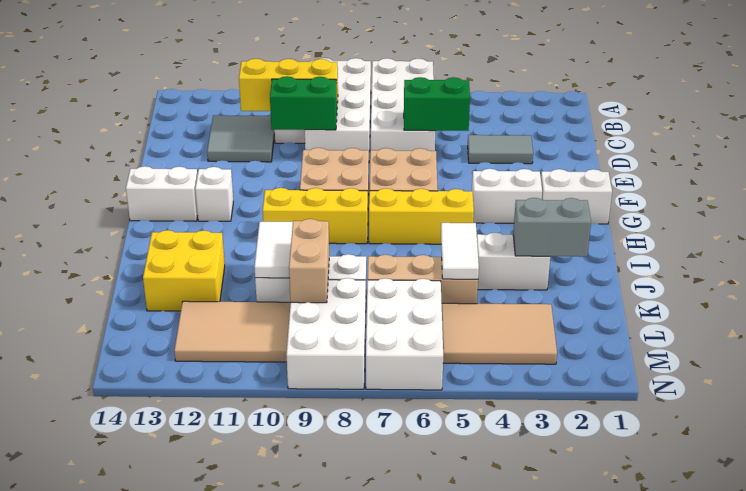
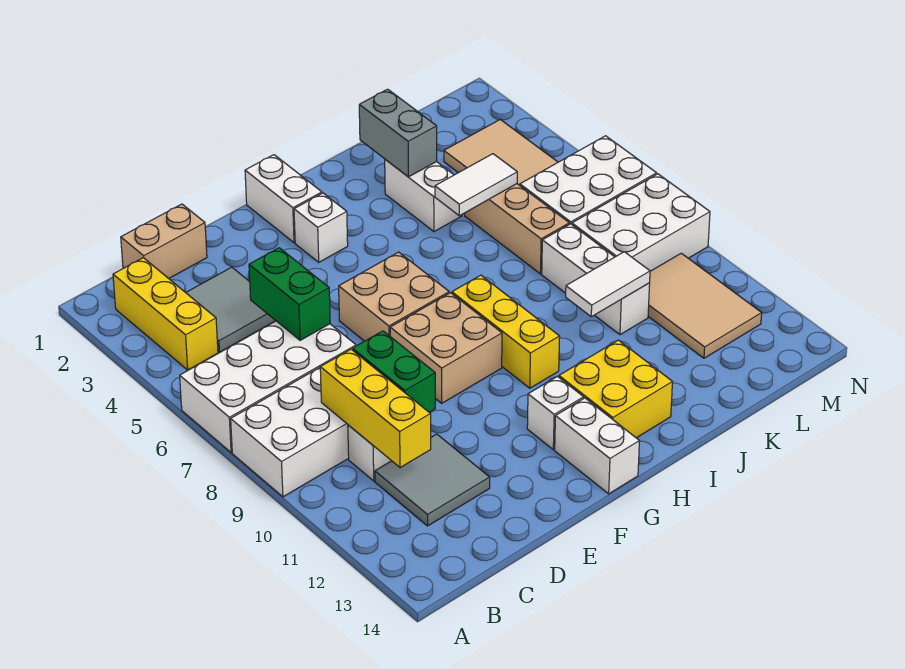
grey 1x2 tile [468,135,533,164] -> grey 2x2 tile [186,267,276,352]
white 1x2 brick [472,169,542,223] -> white 1x1 brick [294,193,348,262]
yellow 1x3 brick [369,189,474,244] -> yellow 1x3 brick moved to [113,258,218,370]
yellow 2x2 brick [143,230,225,311] -> yellow 2x2 brick moved to [559,340,672,438]
tan 1x2 brick [289,219,329,303] -> tan 1x2 brick moved to [121,204,207,278]

